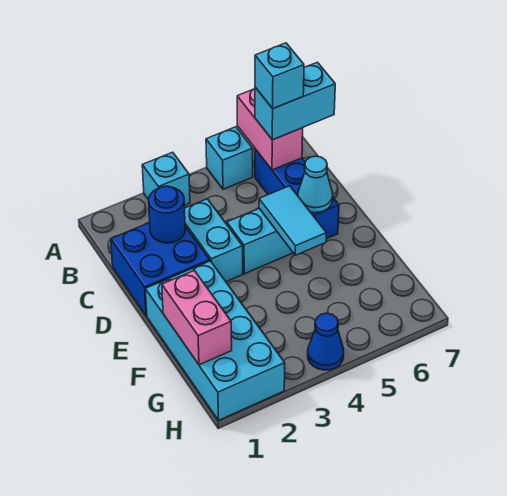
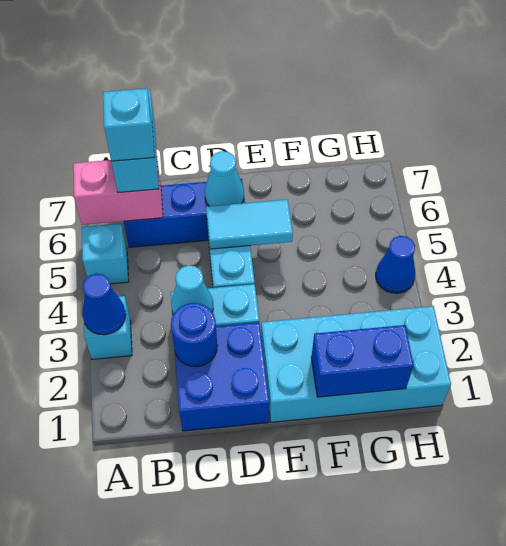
none -> blue 1x1 cone [82,274,126,335]
none -> cyan 1x1 cone [171,265,213,314]
pink 1x2 brick [162,270,232,365] -> blue 1x2 brick [311,325,414,397]

